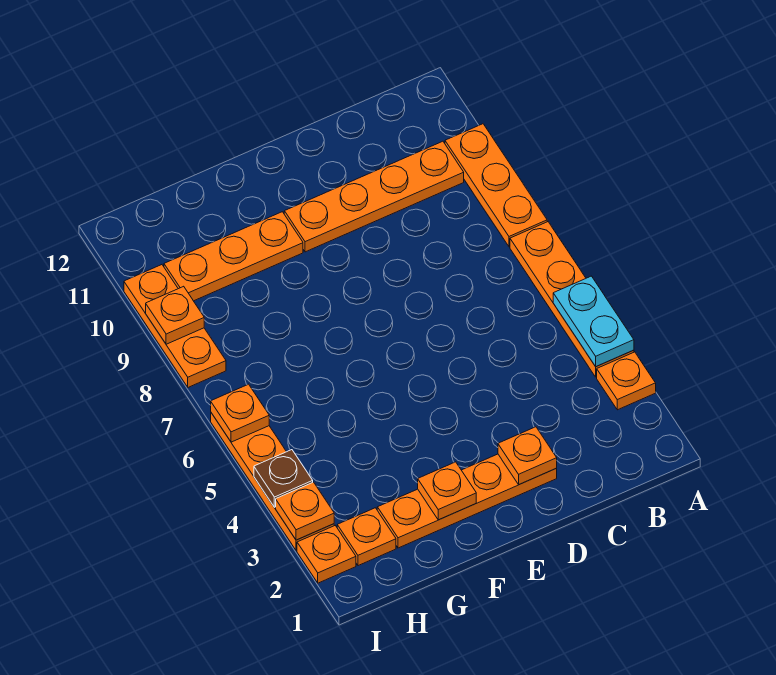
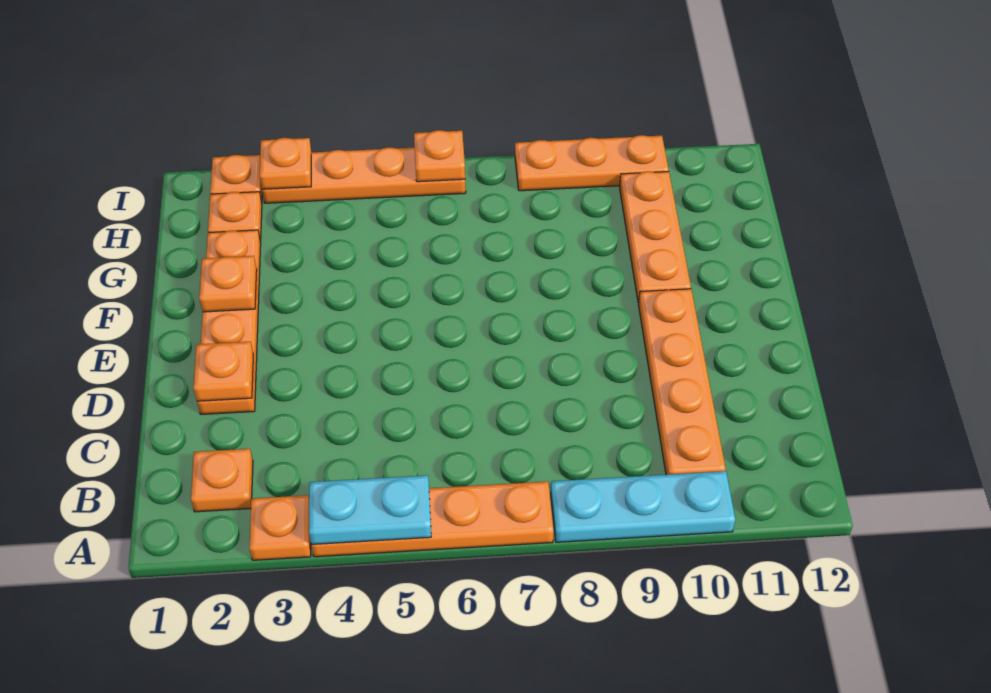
orange 1x3 plate [445,124,547,247] -> cyan 1x3 plate [551,471,735,542]
brown 1x1 plate [254,450,313,507] -> none
orange 1x1 plate [146,286,204,344] -> orange 1x1 plate moved to [191,449,253,512]

